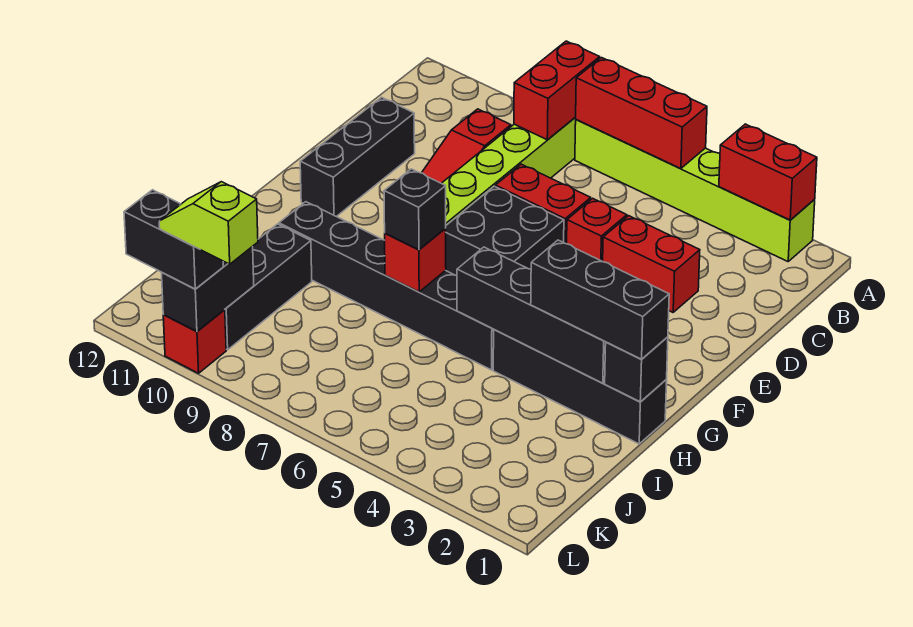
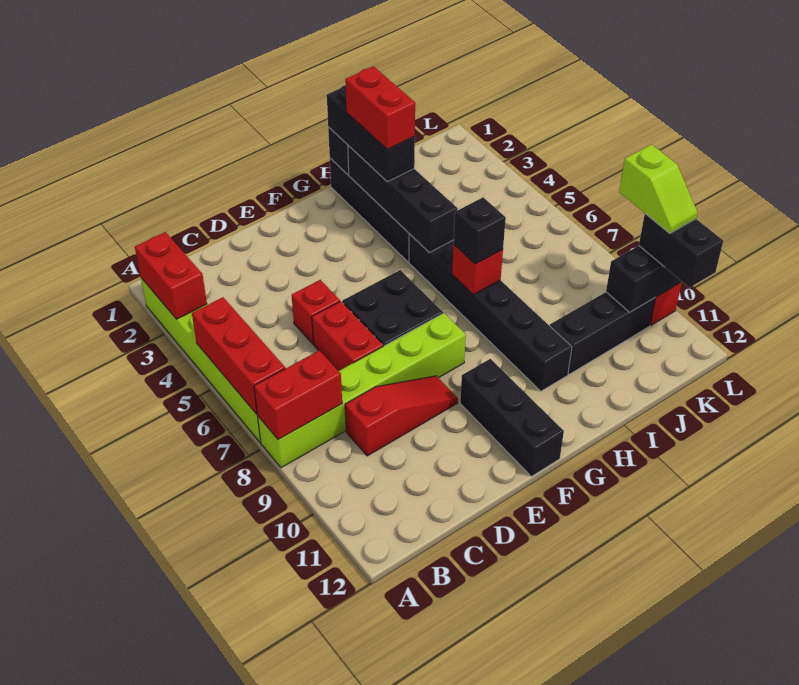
red 1x2 brick [603,216,700,312] -> red 1x2 brick moved to [345,66,415,149]
black 1x3 brick [300,97,415,217] -> black 1x3 brick turned to [460,359,564,476]

